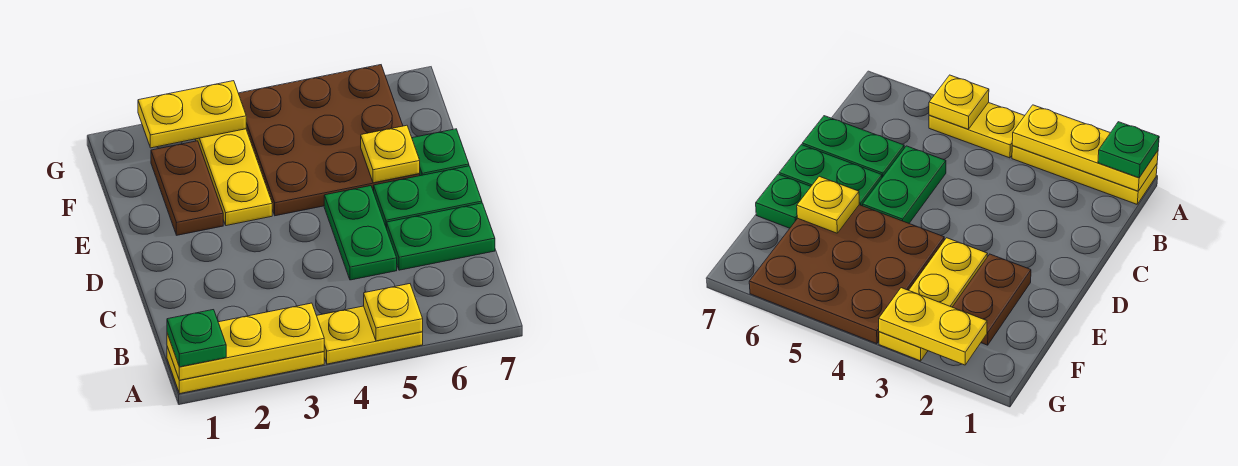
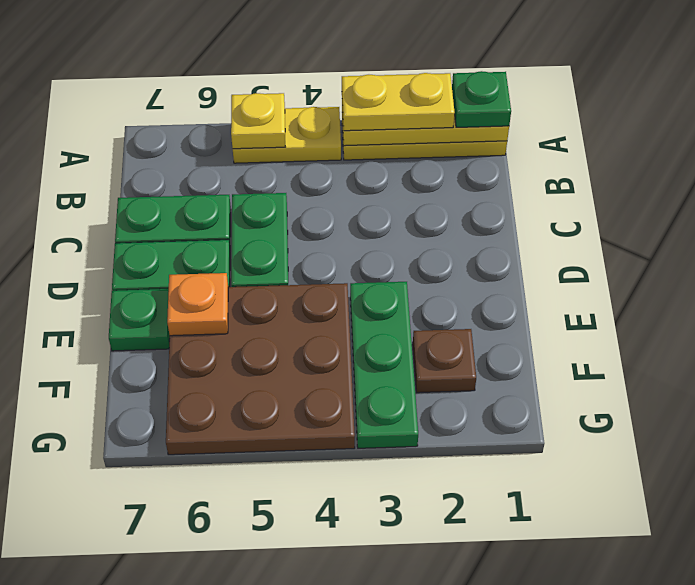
brown 1x2 plate [151,141,223,235] -> brown 1x1 plate [413,329,476,393]
yellow 1x3 plate [195,129,272,226] -> green 1x3 plate [350,282,418,448]
yellow 1x1 plate [361,125,420,183] -> orange 1x1 plate [167,273,228,336]
yellow 1x2 plate [138,81,246,148] -> yellow 1x2 plate moved to [342,73,455,131]

